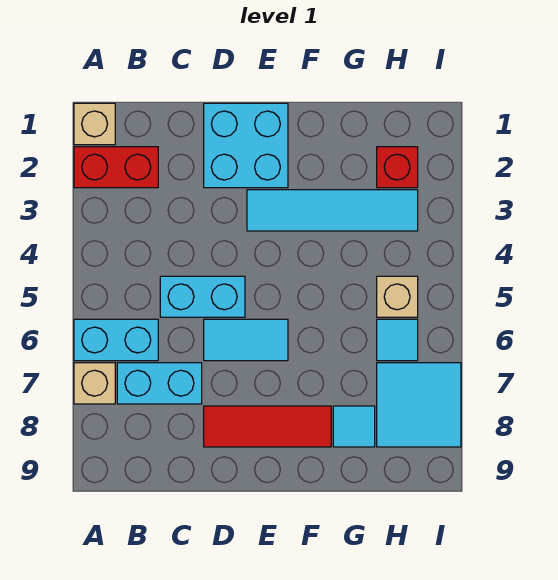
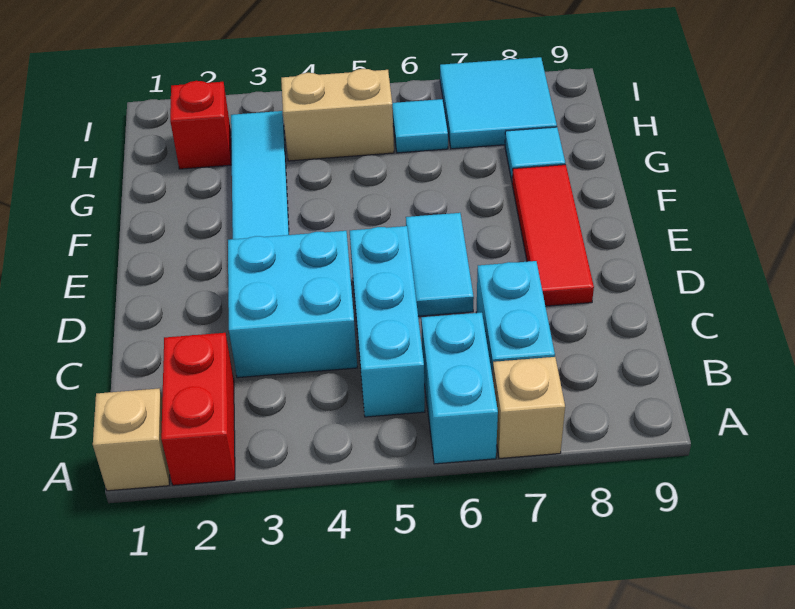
cyan 1x2 brick [160,276,245,317] -> cyan 1x3 brick [350,226,425,417]
cyan 2x2 brick [204,103,288,188] -> cyan 2x2 brick moved to [228,231,357,378]
tan 1x1 brick [377,276,418,317] -> tan 1x2 brick [281,69,394,161]

